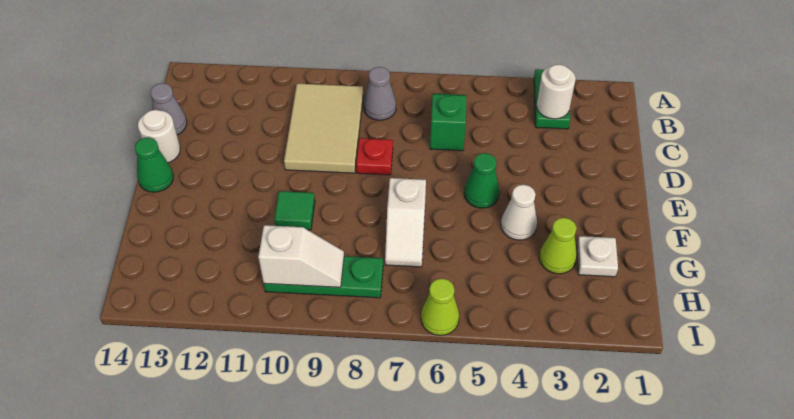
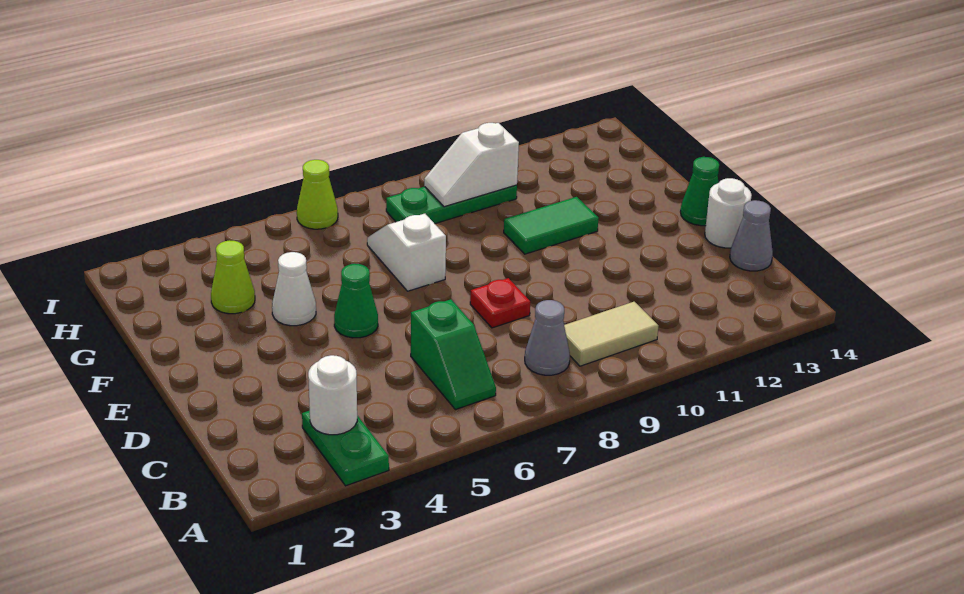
tan 2x3 tile [284,83,363,173] -> tan 1x2 tile [564,302,659,366]
green 1x1 tile [274,191,315,230] -> green 1x2 tile [504,197,599,254]
white 1x1 plate [577,236,618,277] -> none

